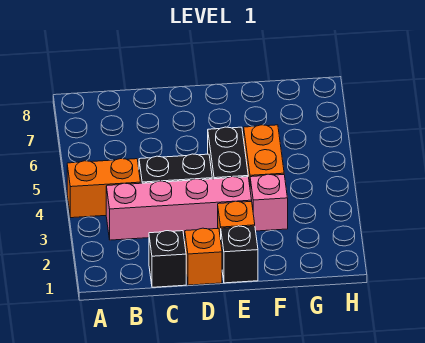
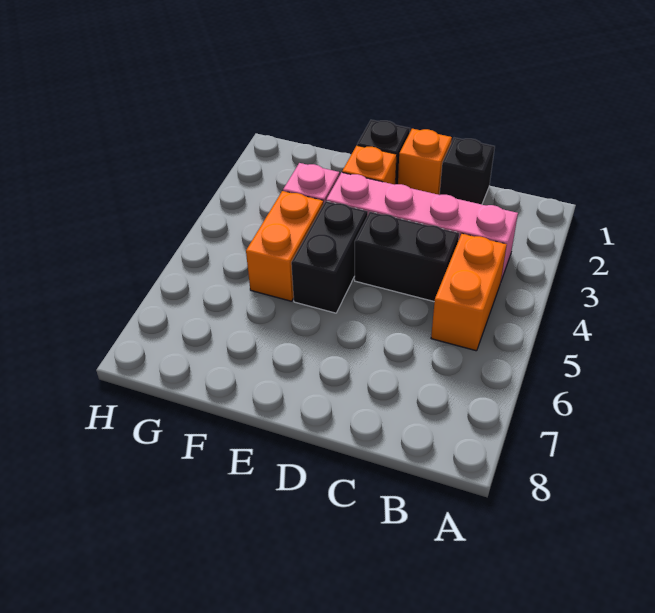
orange 1x2 brick [67,159,140,218] -> orange 1x2 brick turned to [431,234,507,351]

